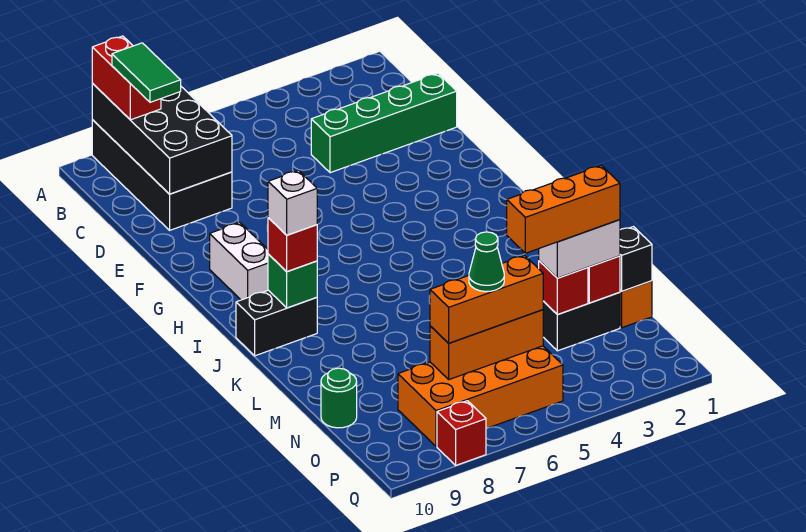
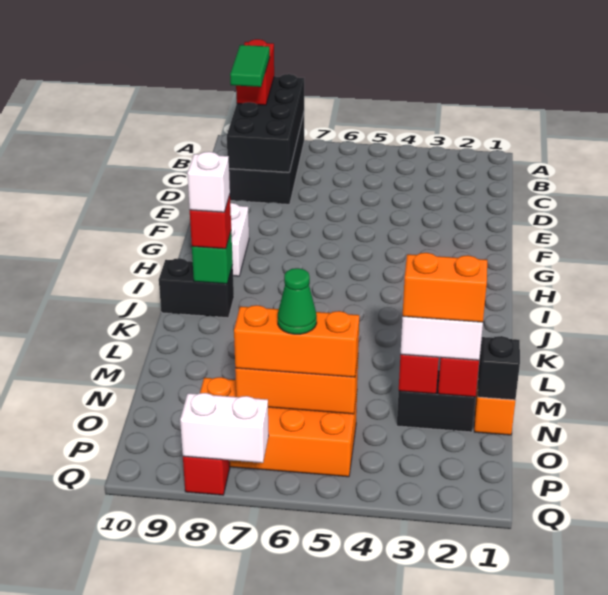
green 1x4 brick [311,73,457,173] -> none
orange 1x3 brick [507,165,620,253] -> orange 1x2 brick [403,253,487,322]
green 1x1 round brick [321,368,357,428] -> none
none -> white 1x2 brick [180,393,269,463]

